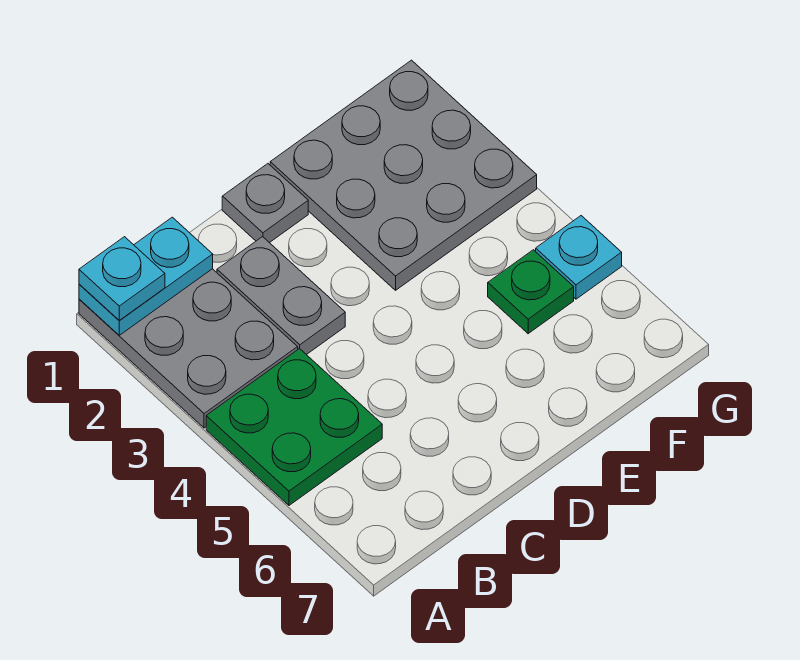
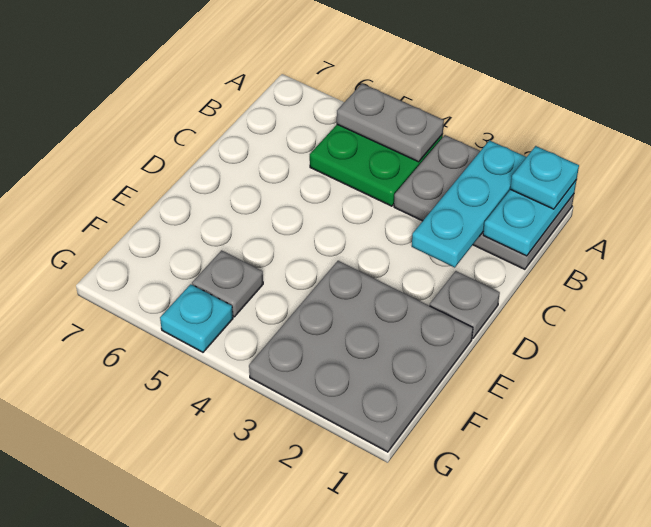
none -> cyan 1x3 plate [412,140,526,268]
grey 1x2 plate [217,237,345,355] -> grey 1x2 plate moved to [337,84,444,162]
green 1x1 plate [488,250,574,334] -> grey 1x1 plate [192,250,263,317]

